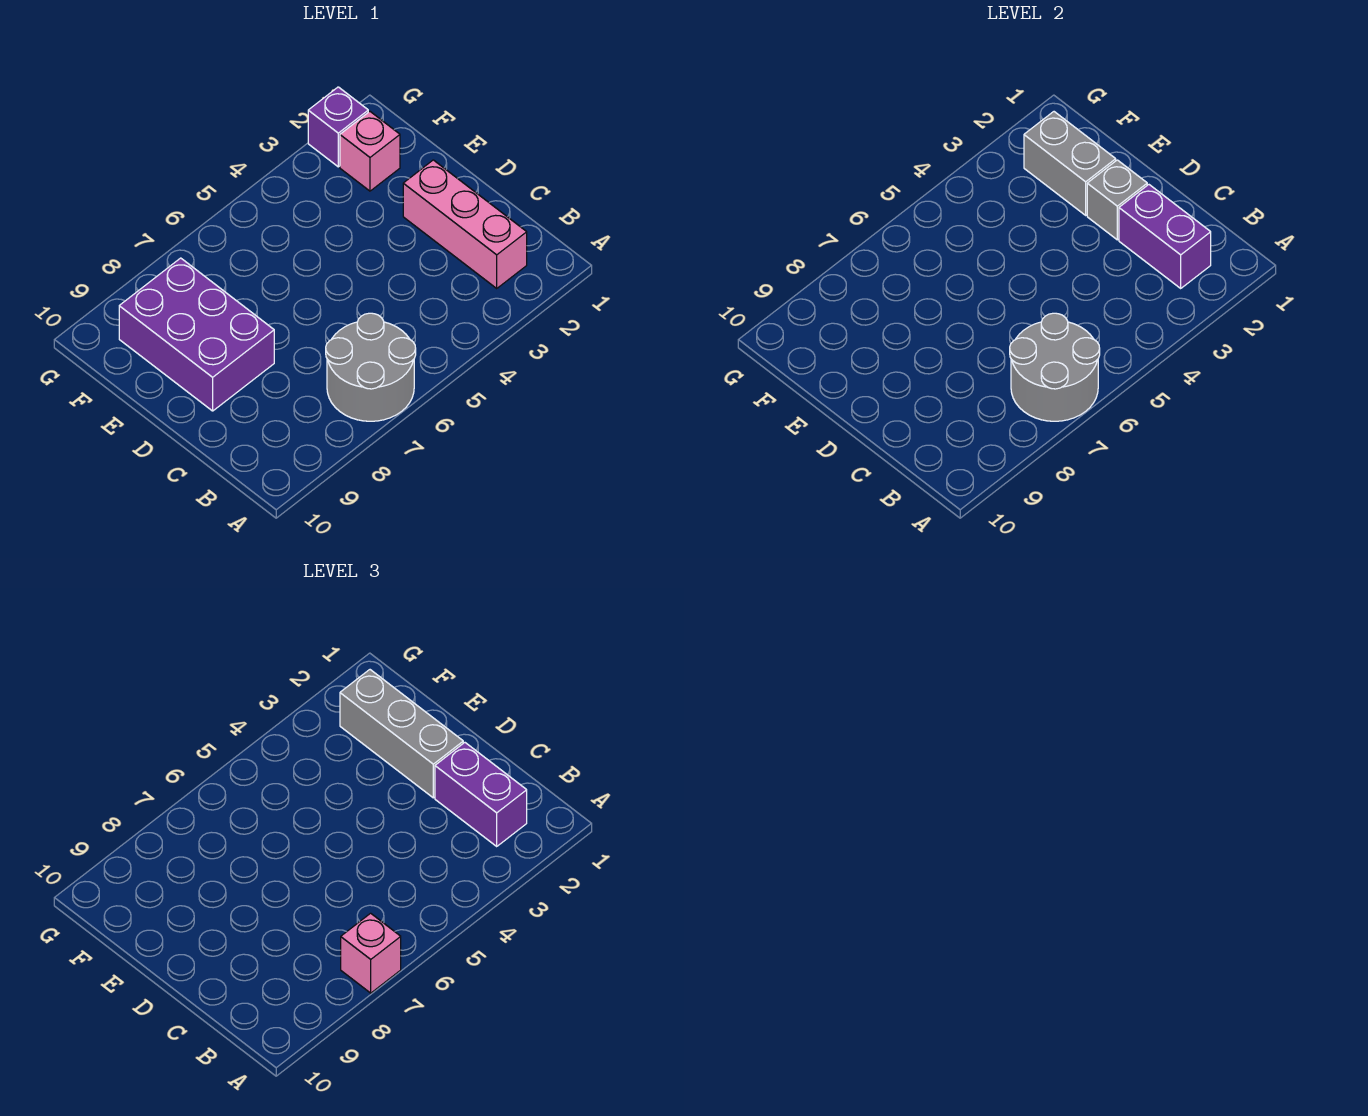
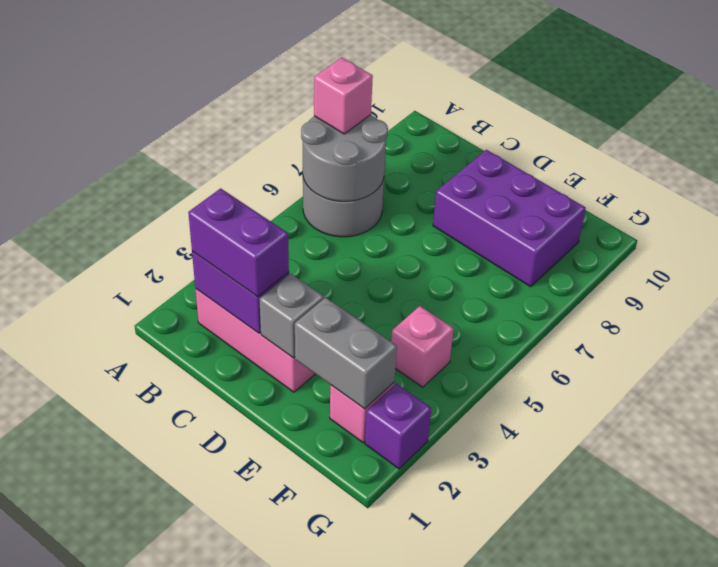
grey 1x3 brick [340,670,463,798] -> none
none -> pink 1x1 brick [391,306,454,387]

